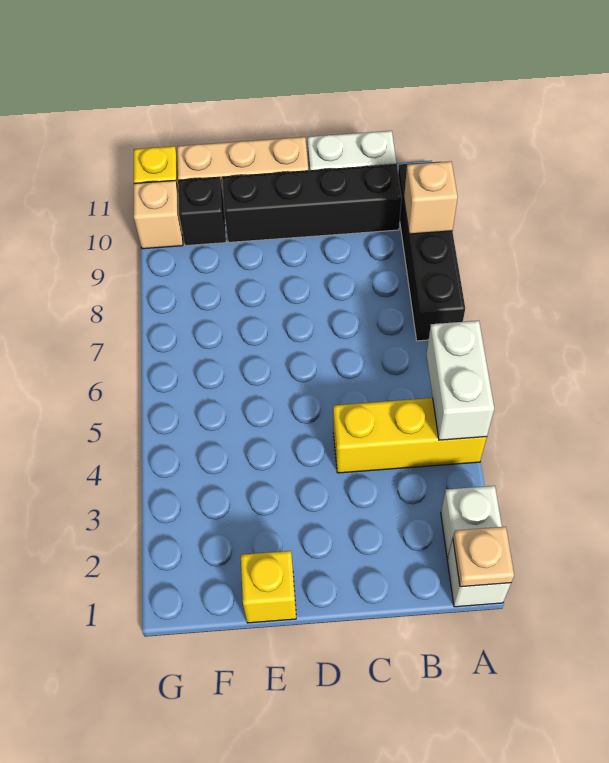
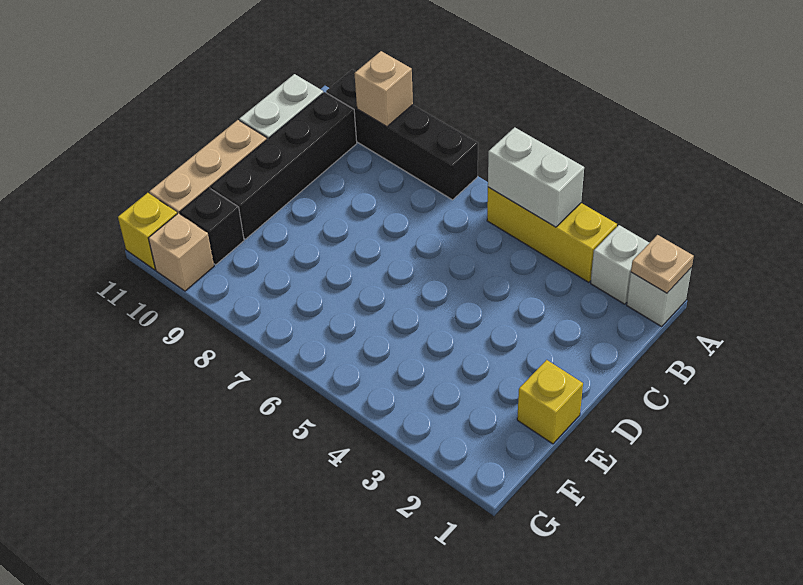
yellow 1x3 brick [333,398,487,473] -> yellow 1x3 brick turned to [487,187,617,282]

